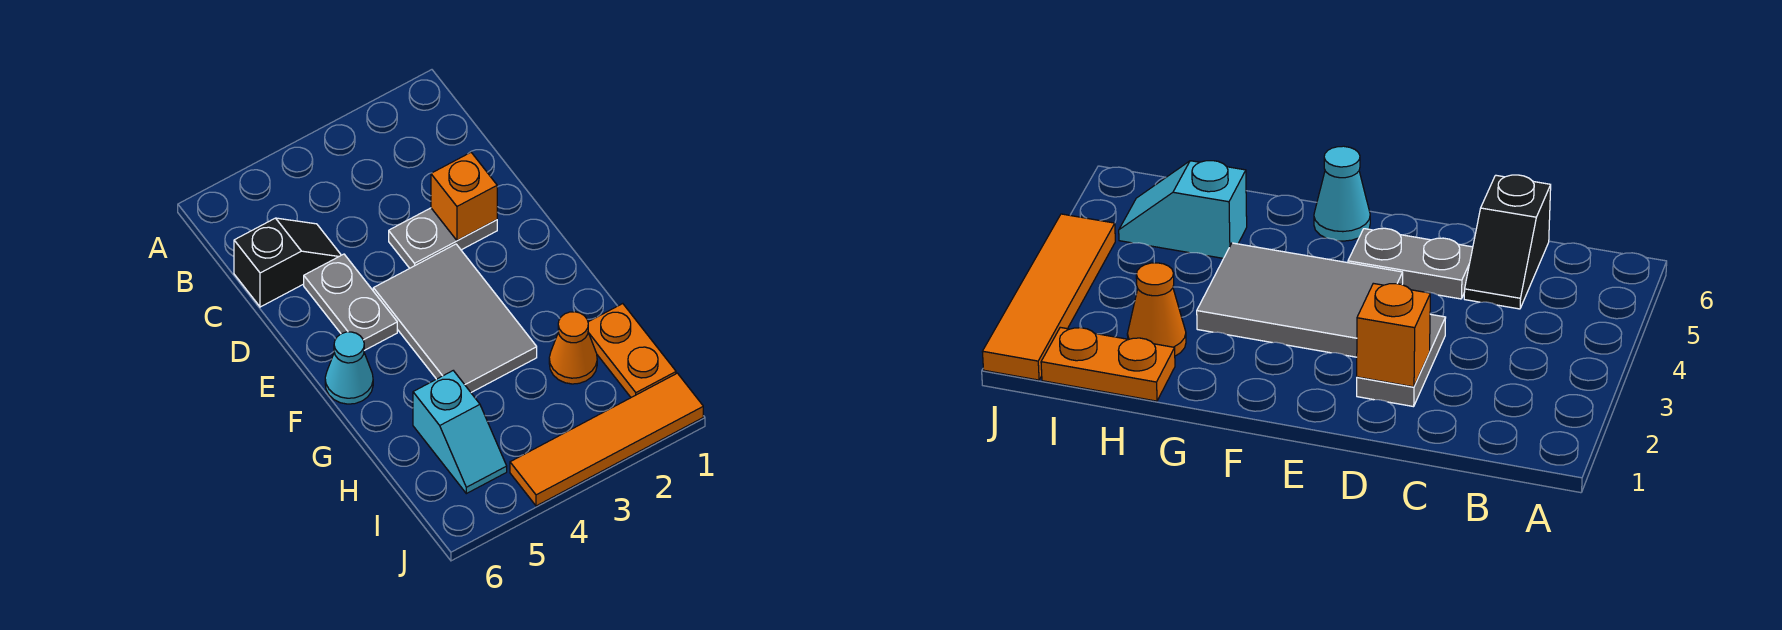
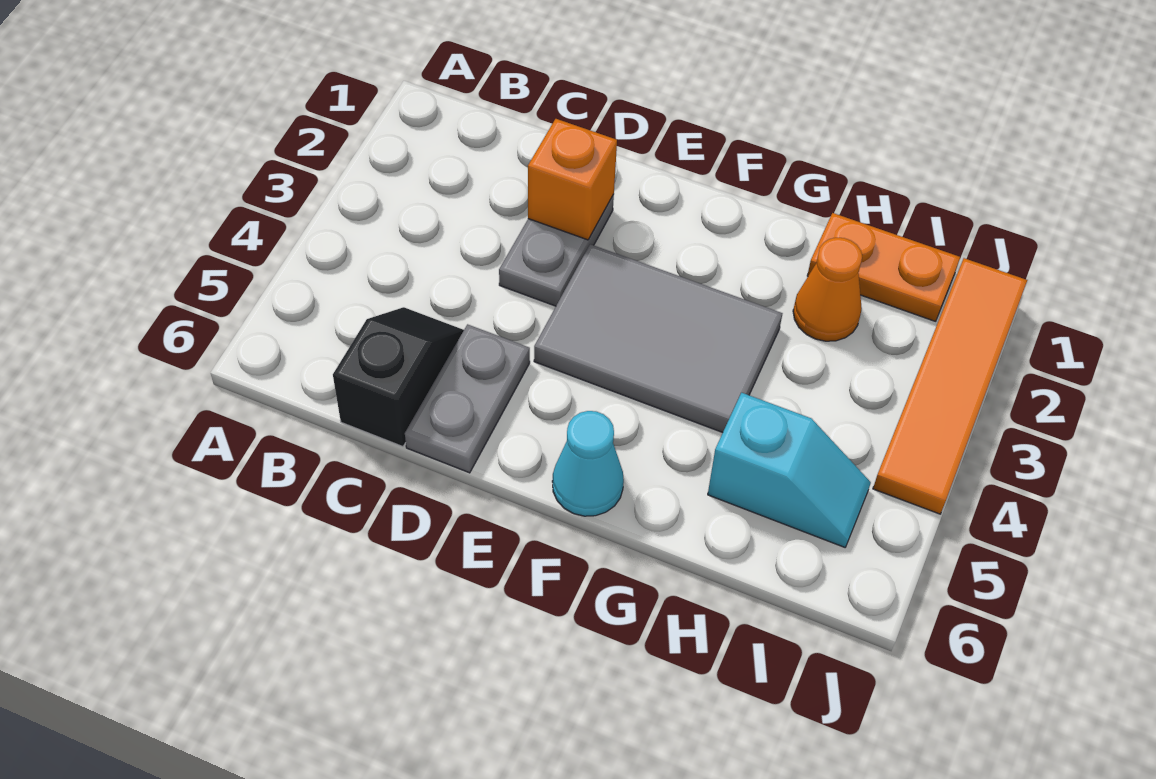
grey 1x2 plate [304,254,397,351] -> grey 1x2 plate turned to [405,324,530,473]

